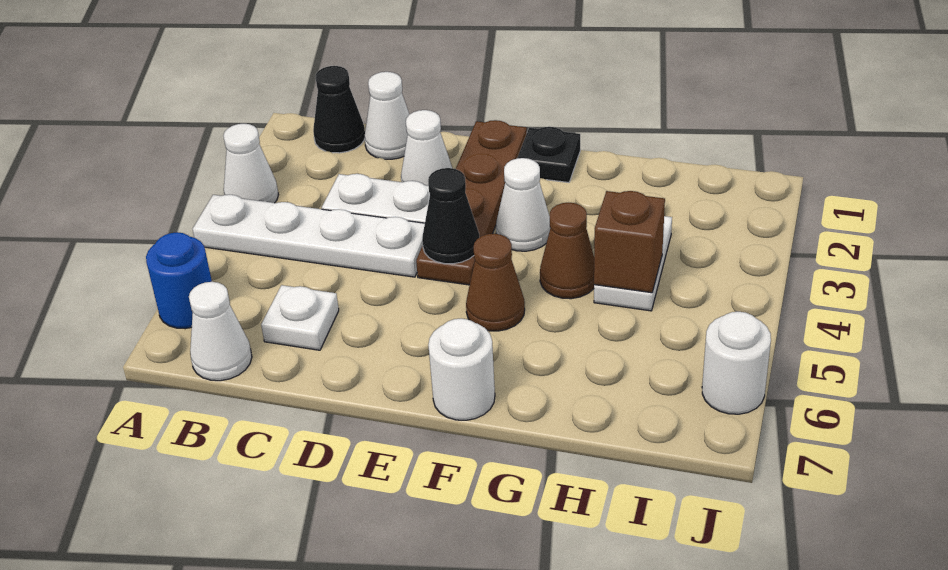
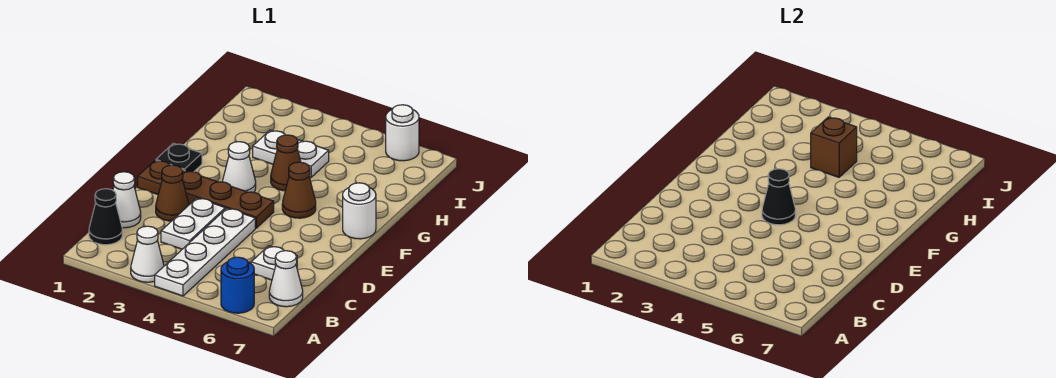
white 1x1 cone [401,110,452,185] -> brown 1x1 cone [156,165,189,221]

